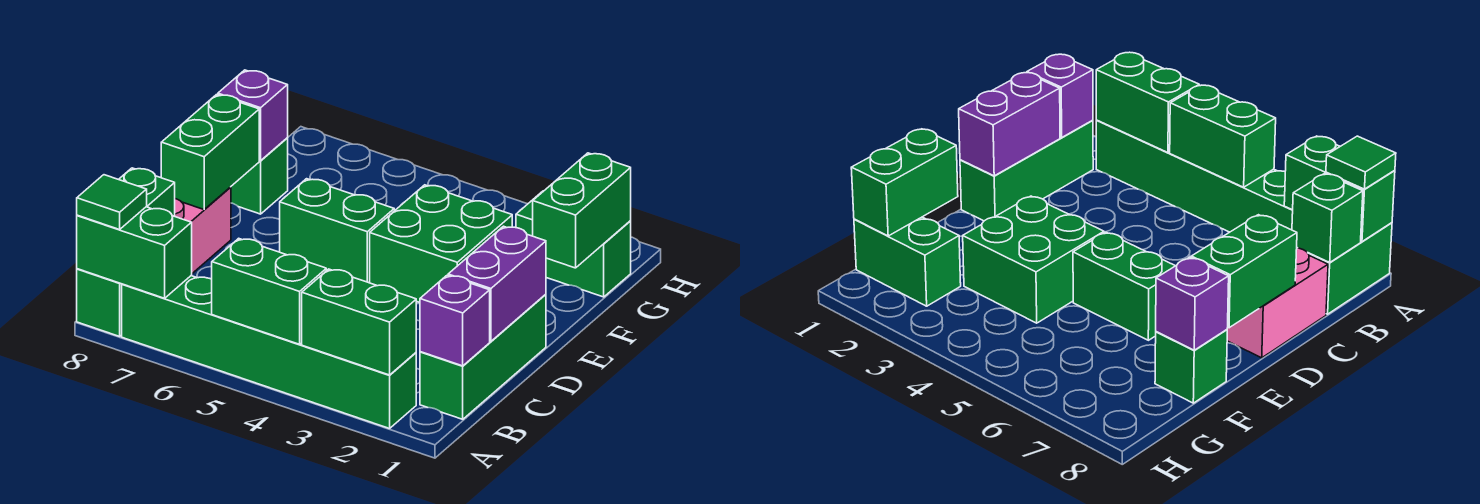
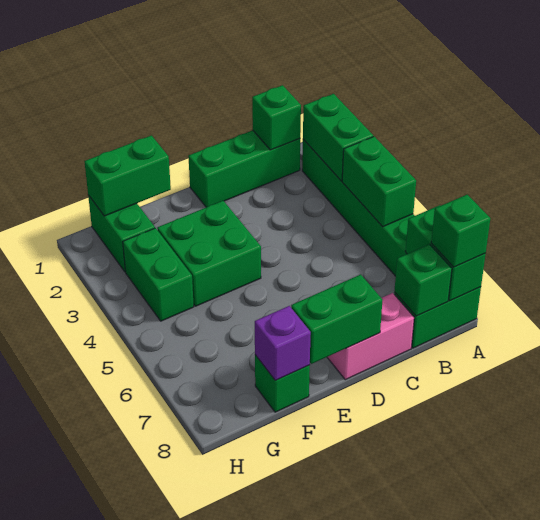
green 1x1 tile [77,175,147,230] -> green 1x1 brick [431,195,490,267]
purple 1x1 brick [420,275,490,366] -> green 1x1 brick [252,85,301,150]
purple 1x2 brick [448,226,546,341] -> none
green 1x2 brick [280,179,394,283] -> green 1x2 brick moved to [123,228,194,321]

